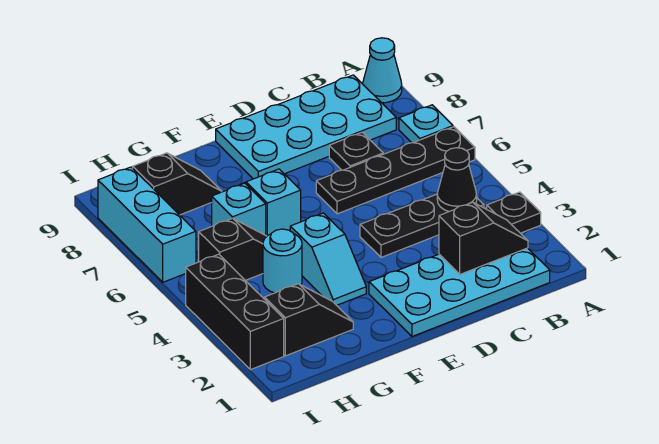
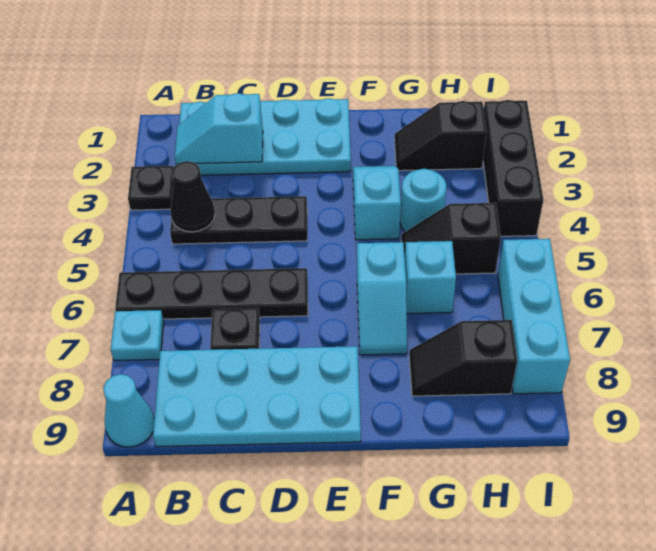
black 1x2 slope [439,202,528,274] -> cyan 1x2 slope [175,93,263,164]

